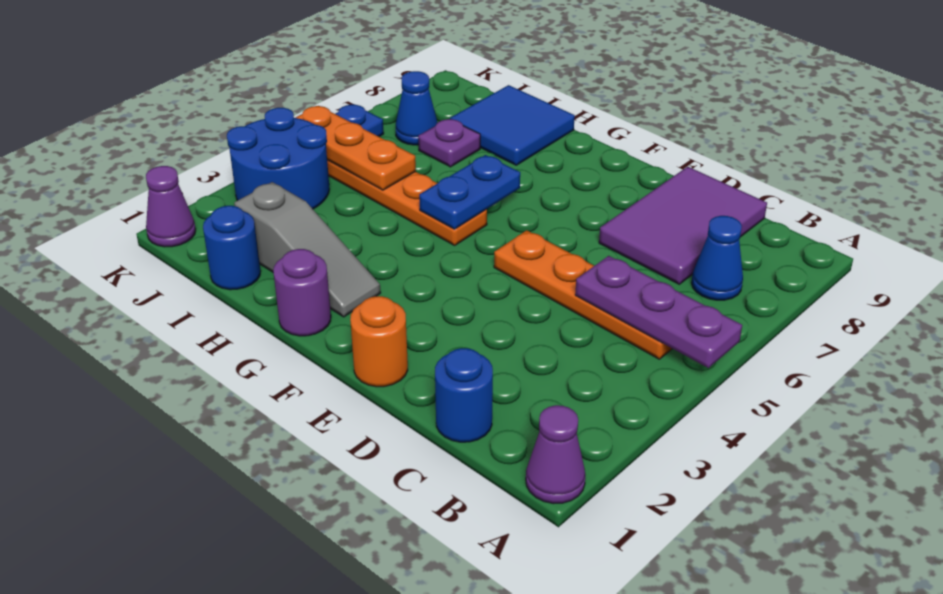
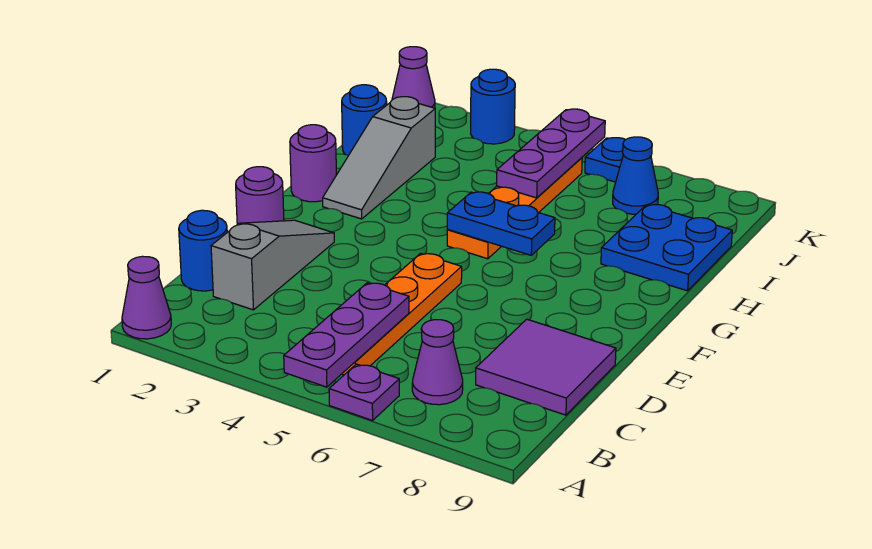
blue 1x1 cone [691,216,743,300] -> purple 1x1 cone [412,320,463,405]
none -> grey 1x3 slope [211,220,334,310]
purple 2x3 tile [599,167,767,284] -> purple 2x2 tile [476,319,616,415]
orange 1x1 round brick [350,296,408,387] -> purple 1x1 round brick [236,167,284,224]
blue 2x2 tile [450,85,575,165] -> blue 2x2 plate [601,205,732,291]
orange 1x3 plate [296,106,416,190] -> purple 1x3 plate [497,109,605,198]
purple 1x1 plate [418,119,480,167] -> purple 1x1 plate moved to [329,364,399,421]
blue 2x2 round brick [227,108,329,209] -> blue 1x1 round brick [471,69,515,144]

